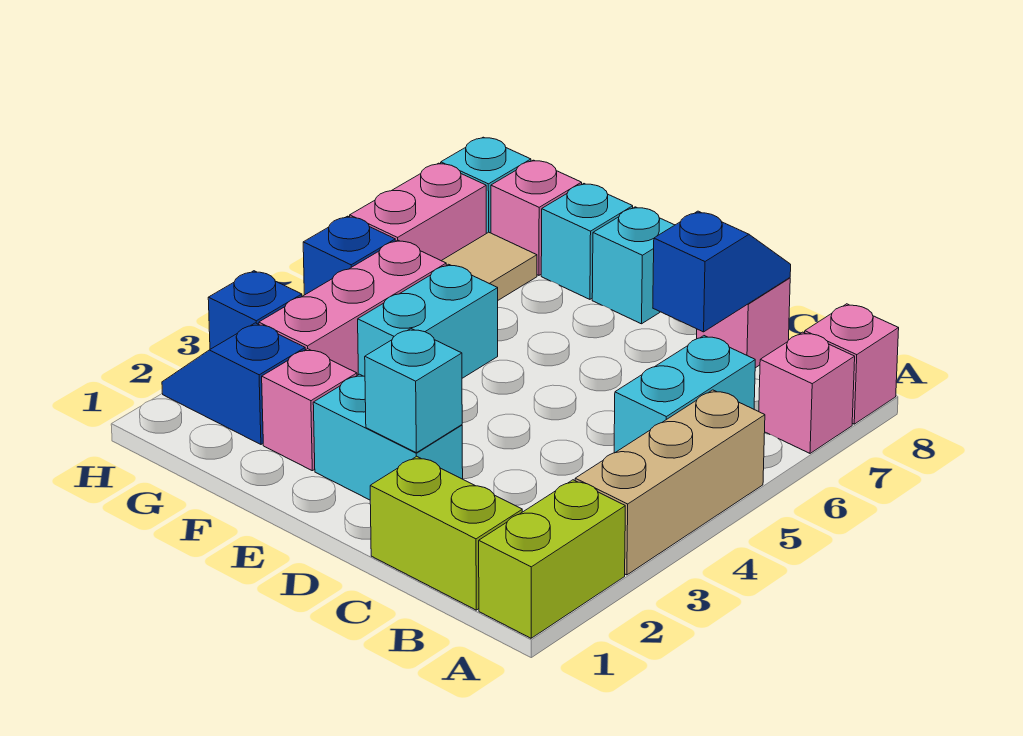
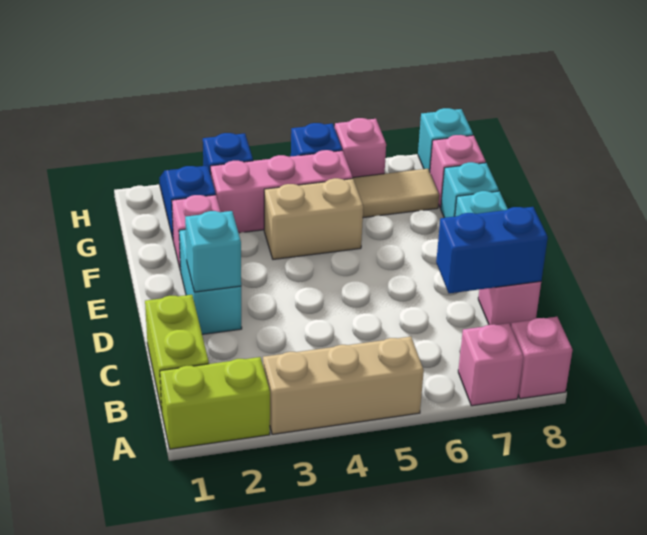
cyan 1x2 brick [614,336,755,453] -> none
blue 1x2 slope [653,211,791,332] -> blue 1x2 brick [436,207,548,293]
cyan 1x2 brick [358,264,498,378] -> tan 1x2 brick [264,178,363,259]
pink 1x2 brick [350,163,486,261] -> pink 1x1 brick [335,118,386,177]

